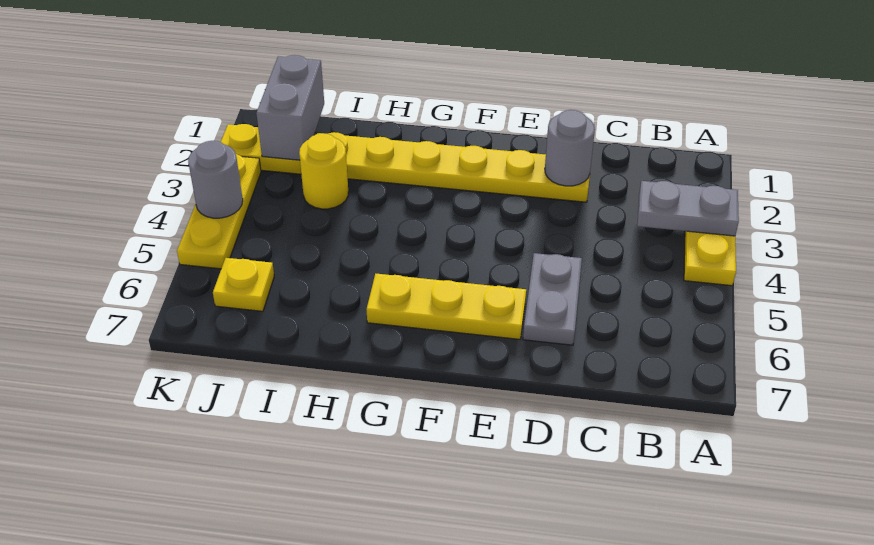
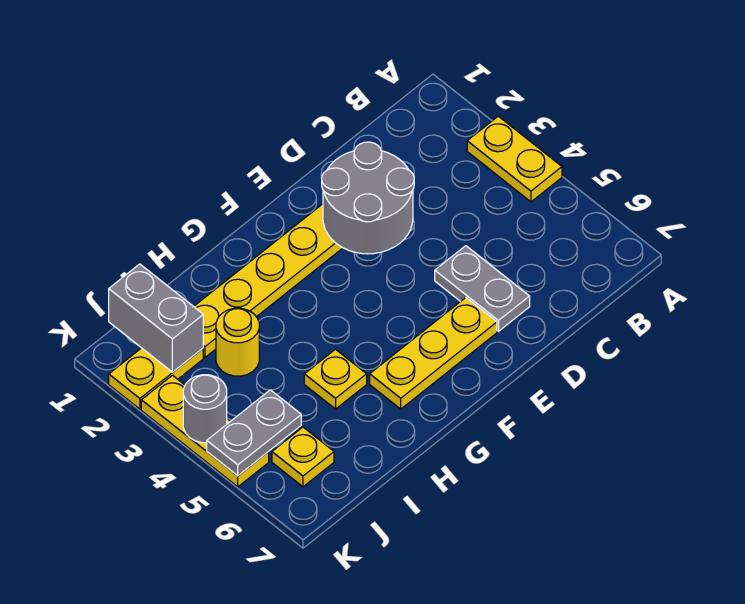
grey 1x2 plate [637,181,739,236] -> grey 1x2 plate moved to [207,390,301,476]
grey 1x1 round brick [545,110,595,186] -> grey 2x2 round brick [322,142,414,254]
none -> yellow 1x1 plate [304,349,367,409]

